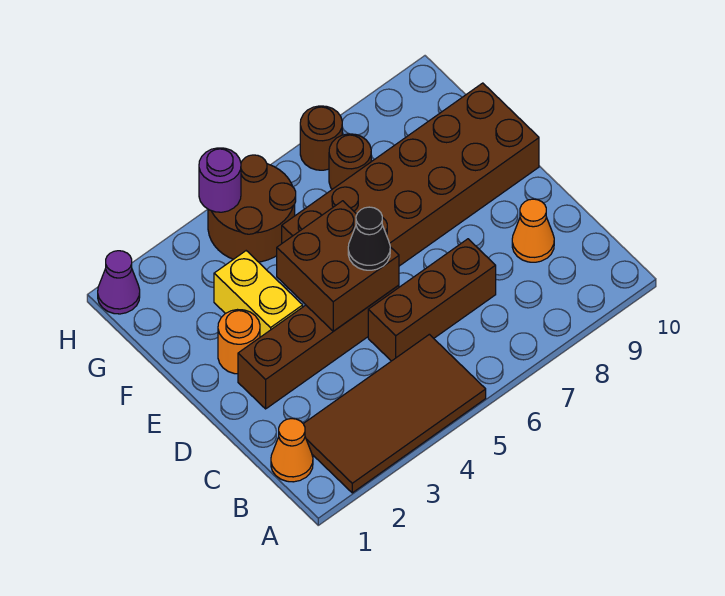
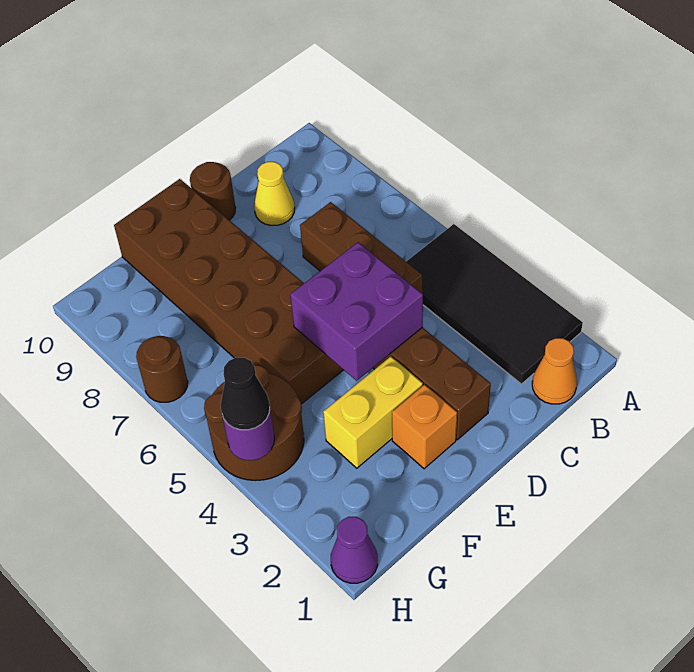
brown 2x4 tile [303,334,486,493] -> black 2x4 tile [406,224,583,384]
orange 1x1 cone [512,199,554,262] -> yellow 1x1 cone [254,162,295,225]
brown 2x2 brick [277,201,399,331] -> purple 2x2 brick [290,242,423,381]
black 1x1 cone [348,207,390,270] -> black 1x1 cone moved to [221,358,270,430]
orange 1x1 round brick [218,310,260,374] -> orange 1x1 brick [392,385,457,469]
brown 1x1 round brick [329,134,371,189] -> brown 1x1 round brick moved to [190,162,236,220]

